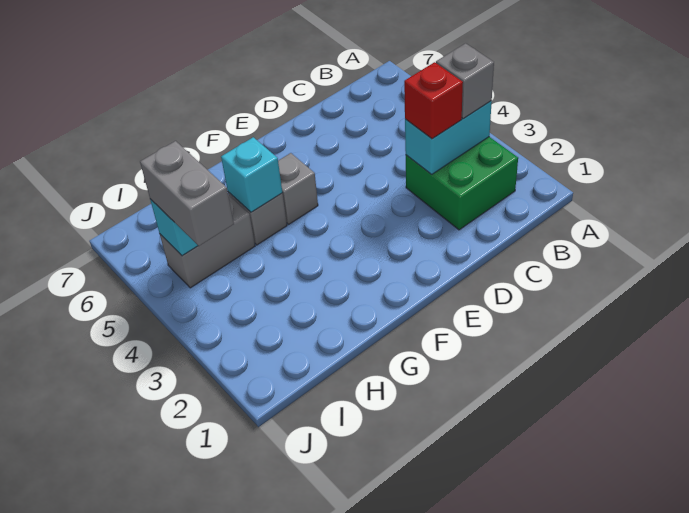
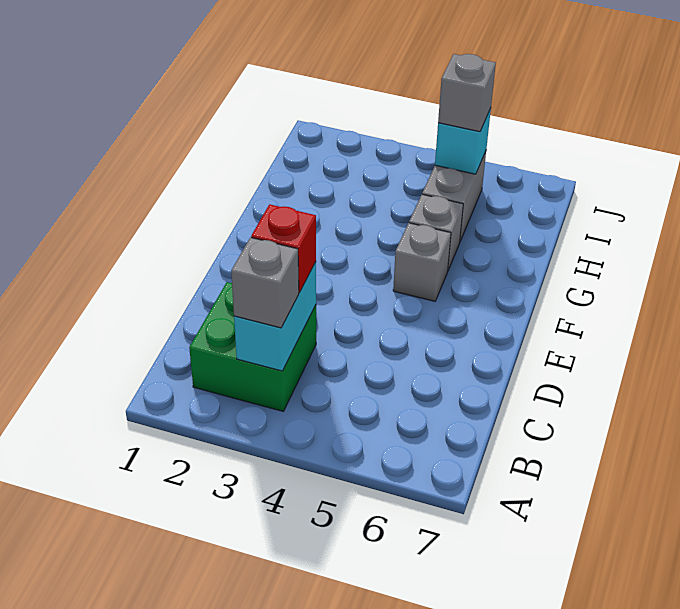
cyan 1x1 brick [221,137,282,212] -> none
grey 1x2 brick [140,141,234,246] -> grey 1x1 brick [438,54,496,132]

